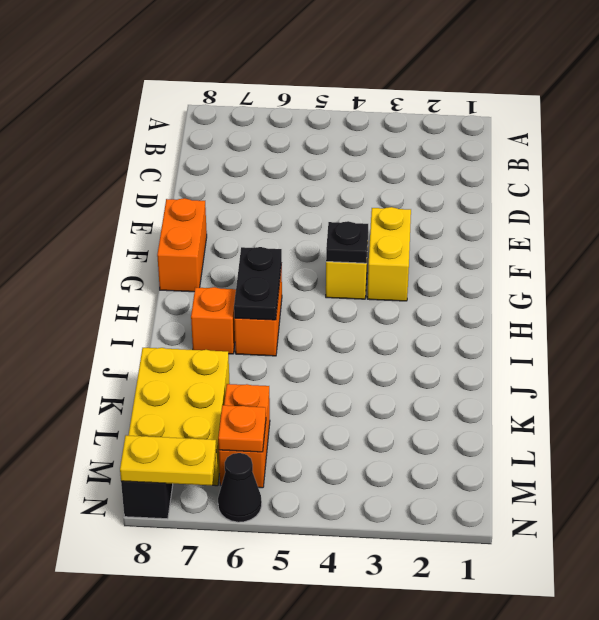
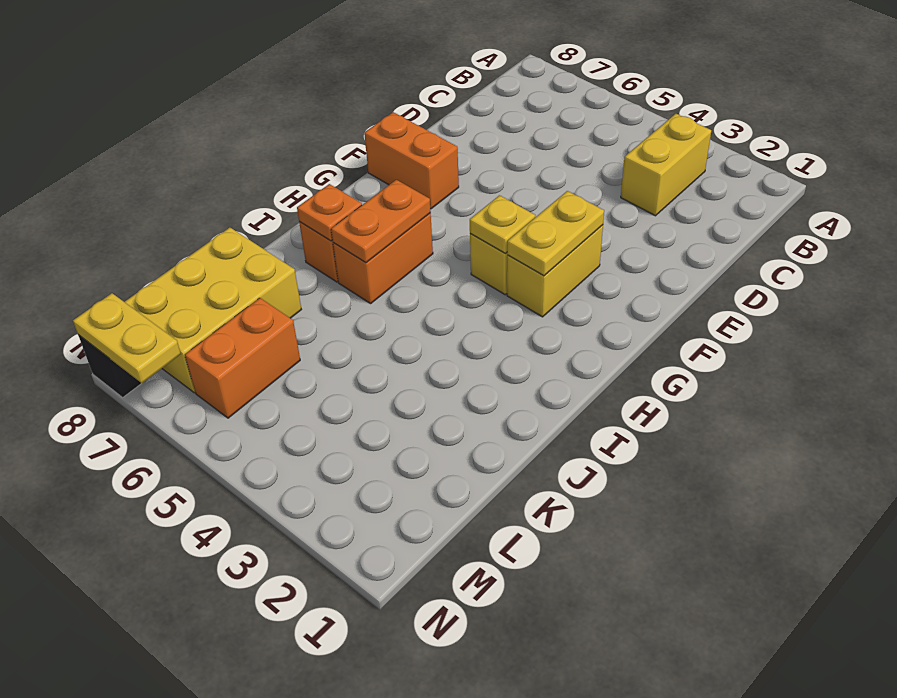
none -> yellow 1x2 brick [621,114,711,216]
none -> yellow 1x2 plate [507,191,604,276]
orange 1x2 brick [157,198,207,292] -> orange 1x2 brick turned to [364,112,459,209]
black 1x1 plate [326,221,368,263] -> yellow 1x1 plate [470,195,535,253]
black 1x2 plate [234,247,282,320] -> orange 1x2 plate [331,180,431,263]
orange 1x1 plate [218,405,266,452] -> orange 1x1 plate moved to [297,184,362,241]
black 1x1 cone [218,453,262,522] -> none

